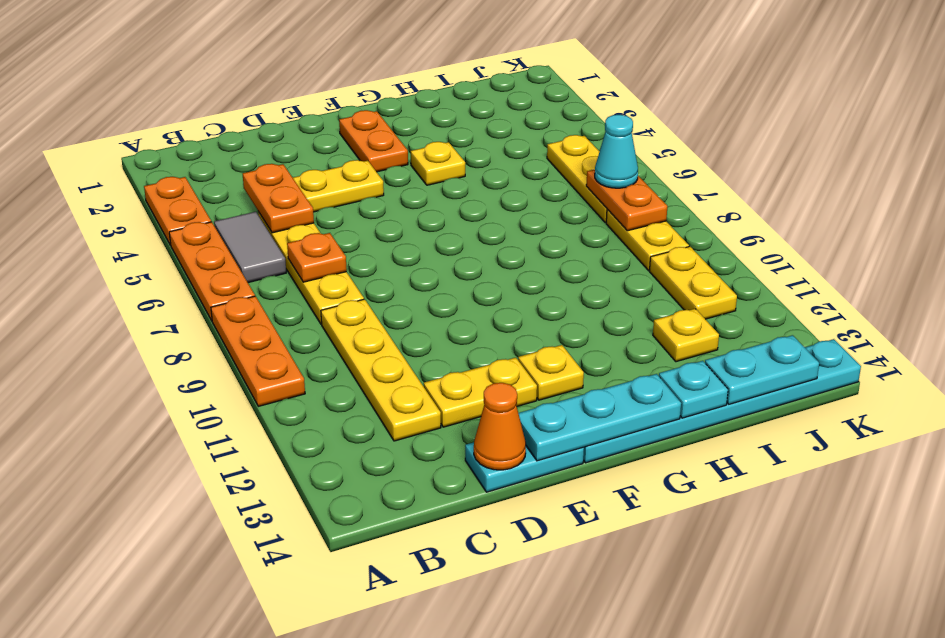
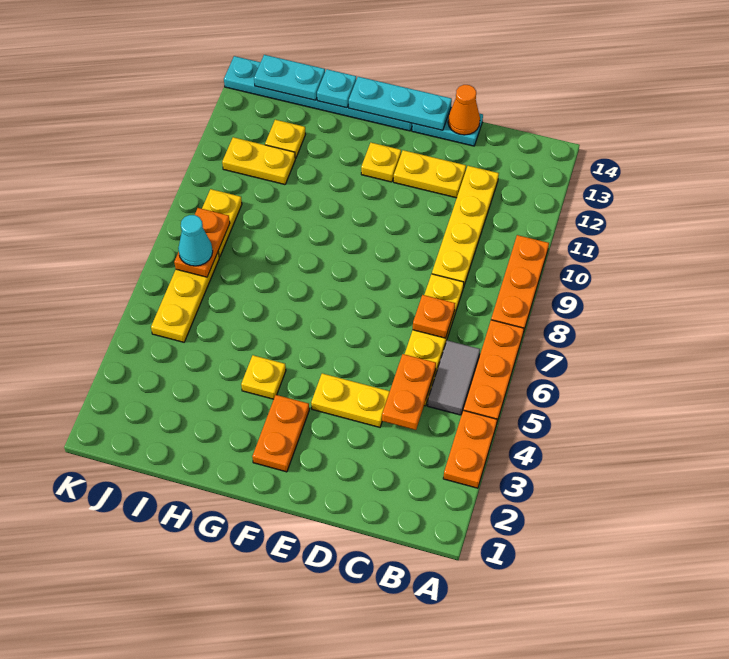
yellow 1x2 plate [649,247,737,319] -> yellow 1x2 plate turned to [222,137,296,185]

